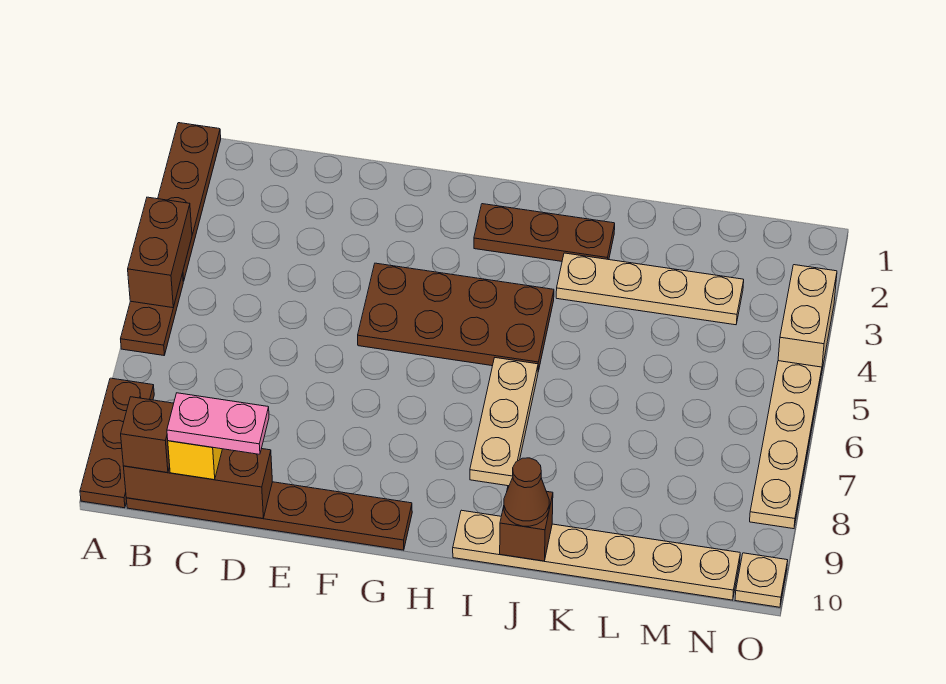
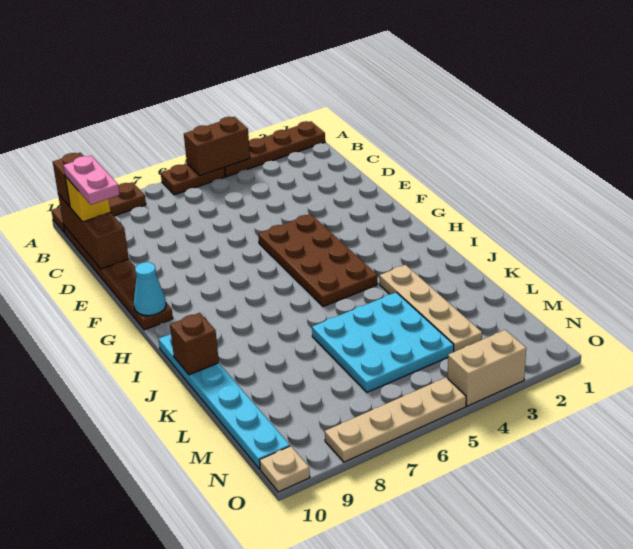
none -> cyan 1x1 cone [134,262,166,316]
brown 1x3 plate [474,204,615,261] -> none
tan 1x3 plate [470,358,538,486] -> none
tan 1x6 plate [453,510,740,600] -> cyan 1x6 plate [159,334,290,469]
brown 1x1 cone [504,458,549,526] -> none
none -> cyan 3x3 plate [312,292,454,392]

